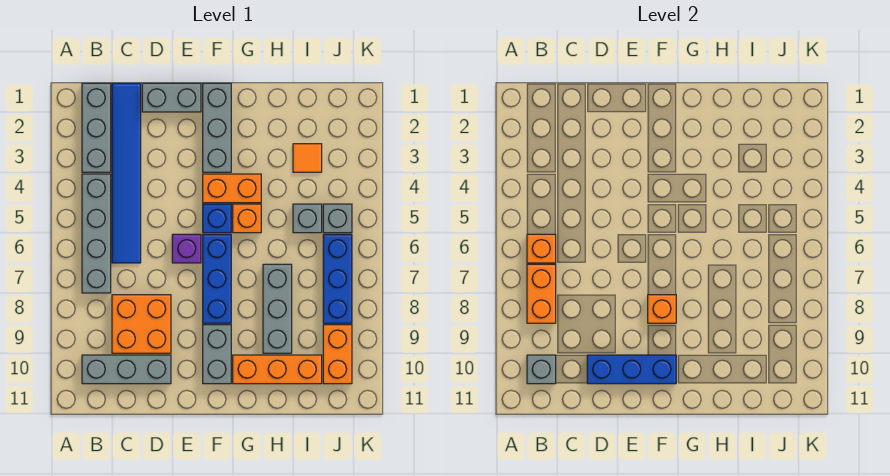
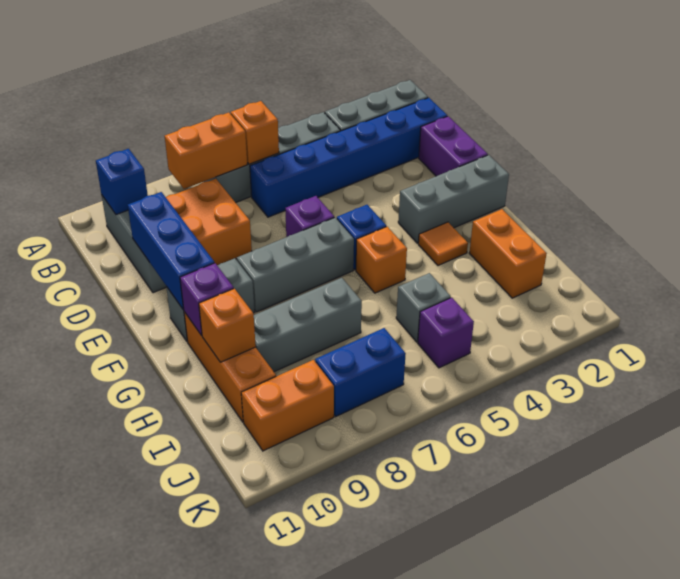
grey 1x1 brick [527,355,556,384] -> blue 1x1 brick [96,149,148,215]
blue 1x6 tile [112,83,141,263] -> blue 1x6 brick [250,98,447,217]
grey 1x2 brick [142,83,201,112] -> purple 1x2 brick [419,116,488,176]
orange 1x2 brick [203,174,261,203] -> orange 1x2 brick moved to [469,209,547,298]
blue 1x3 brick [203,234,231,323] -> grey 1x3 brick [237,218,354,312]
orange 1x1 brick [648,295,676,323] -> orange 1x1 brick moved to [199,288,256,362]
none -> purple 1x1 brick [180,263,234,335]
orange 1x1 tile [293,144,322,172] -> orange 1x1 tile moved to [418,222,468,266]
grey 1x1 brick [323,204,352,233] -> purple 1x1 brick [418,298,474,368]
blue 1x3 brick [323,234,352,323] -> blue 1x2 brick [315,328,406,416]

